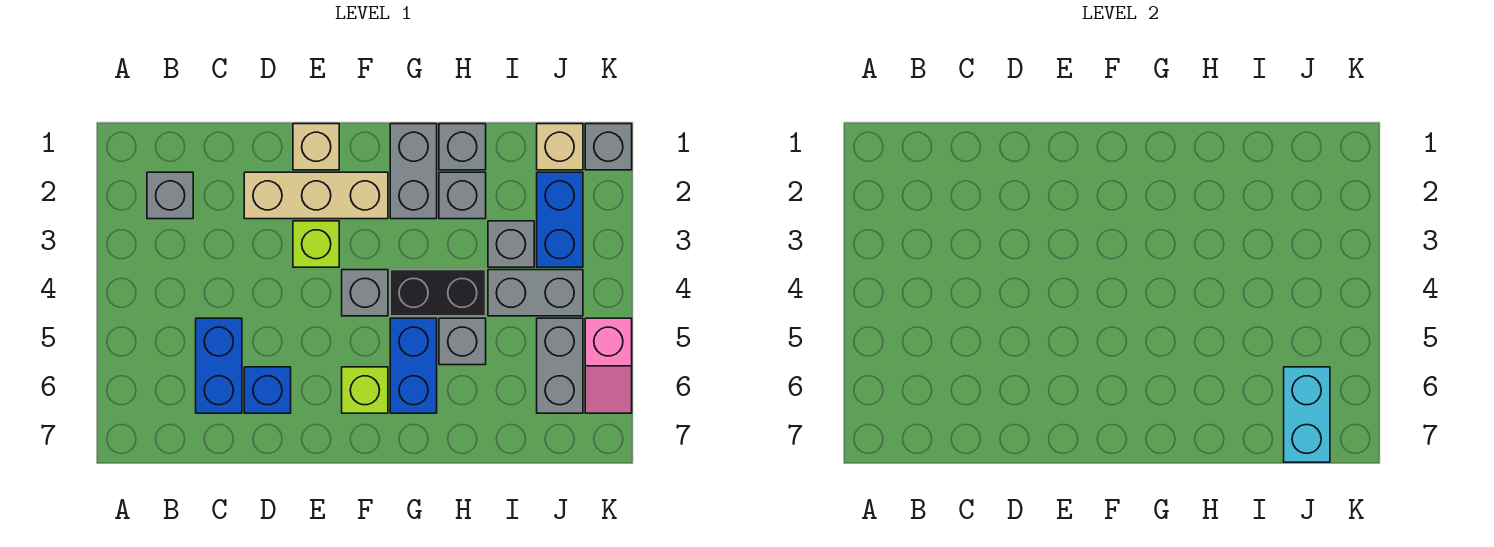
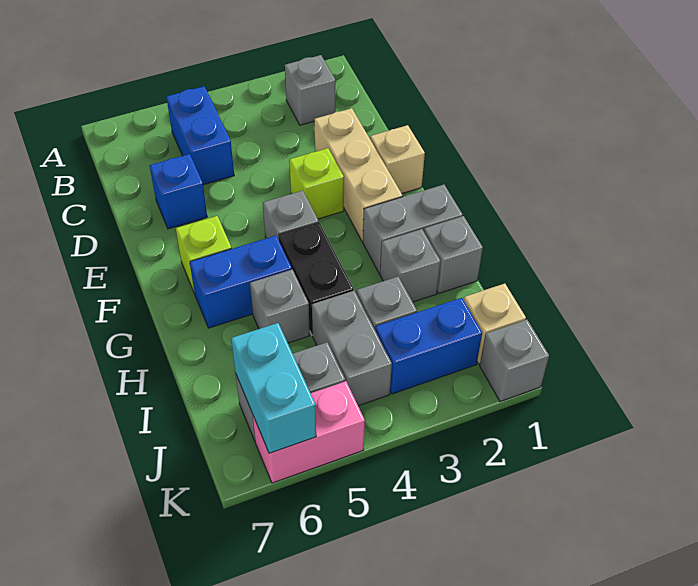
blue 1x2 brick [196,318,242,413] -> blue 1x2 brick turned to [166,86,234,185]
cyan 1x2 brick [1284,367,1330,462] -> cyan 1x2 brick turned to [231,323,316,453]
pink 1x2 slope [585,318,632,413] -> pink 1x2 brick [252,381,365,483]

